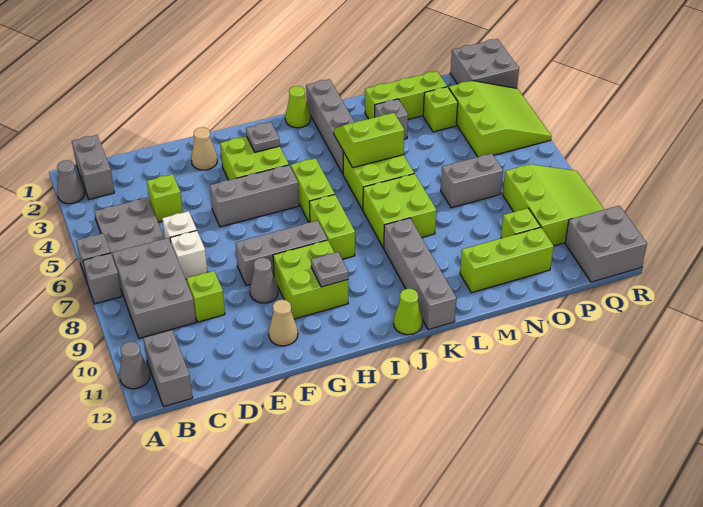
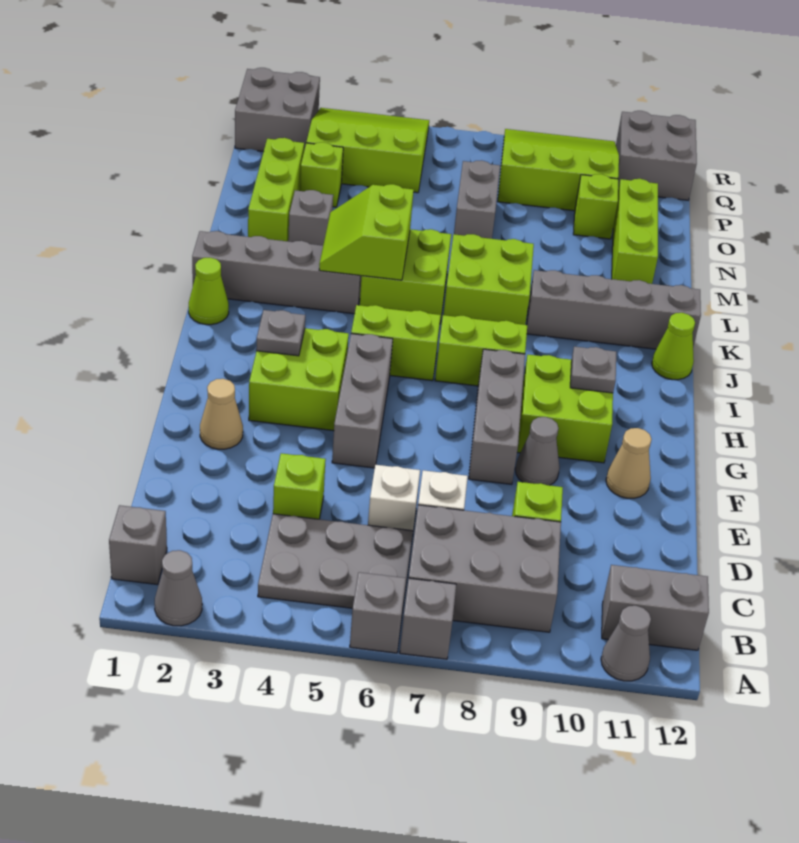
grey 1x2 brick [72,135,114,199] -> grey 1x1 brick [109,505,167,585]

